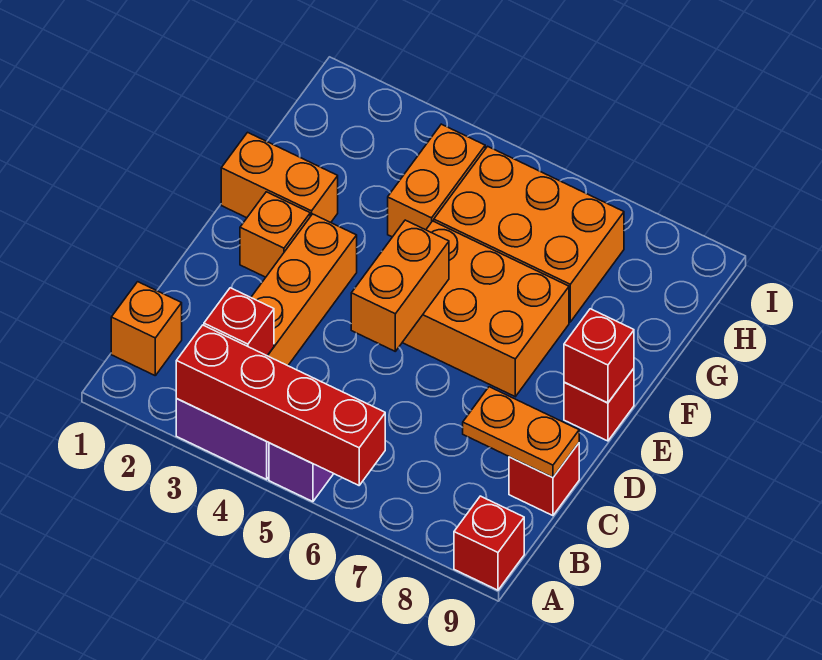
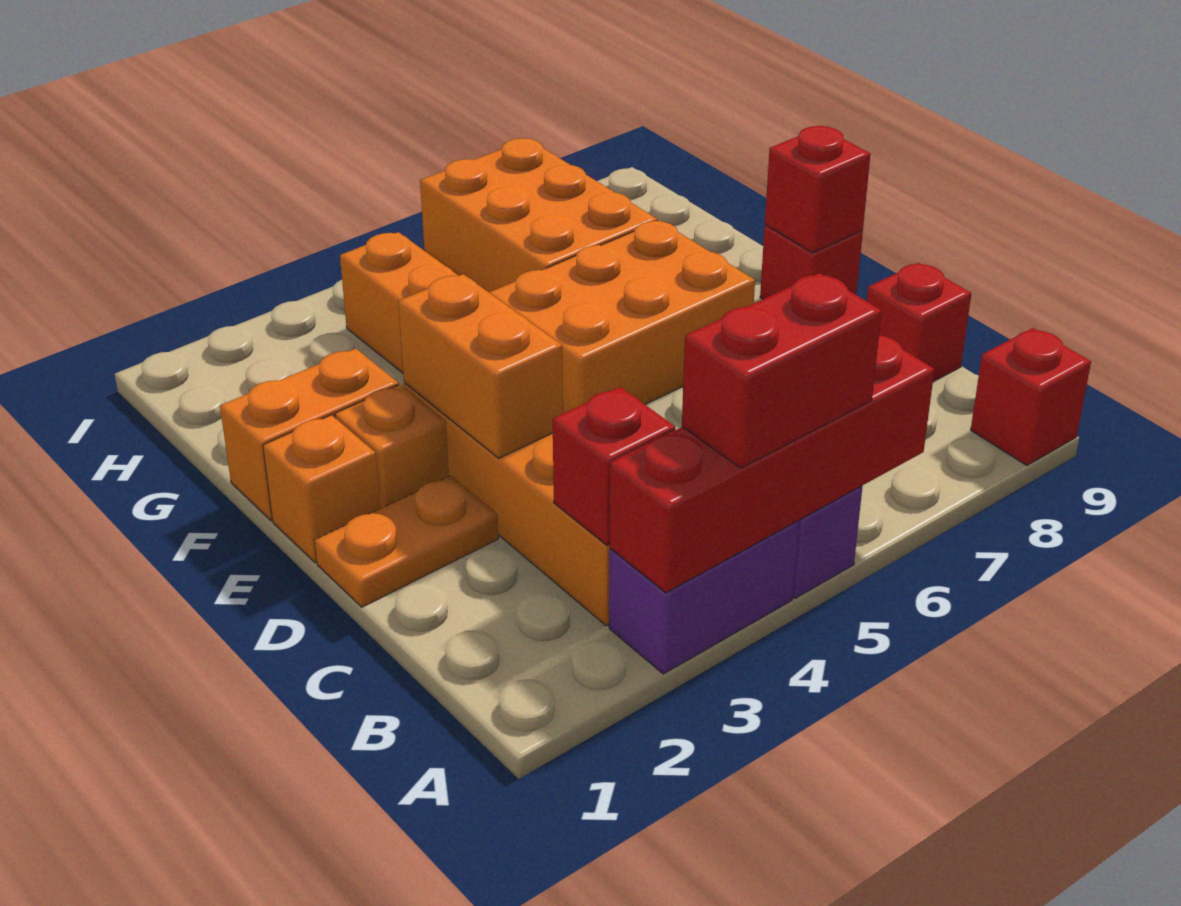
none -> red 1x2 brick [682,273,882,468]
orange 1x1 brick [111,282,182,375] -> orange 1x1 brick moved to [263,415,380,563]
orange 1x2 plate [463,387,579,478] -> orange 1x2 plate moved to [314,476,498,607]
orange 1x2 brick [351,220,449,351] -> orange 1x2 brick moved to [398,274,563,458]
orange 2x3 brick [434,146,624,322] -> orange 2x3 brick turned to [420,138,658,292]

